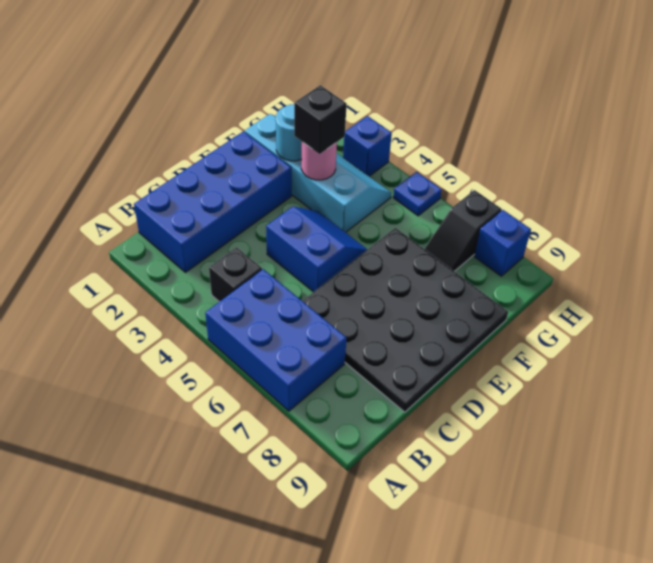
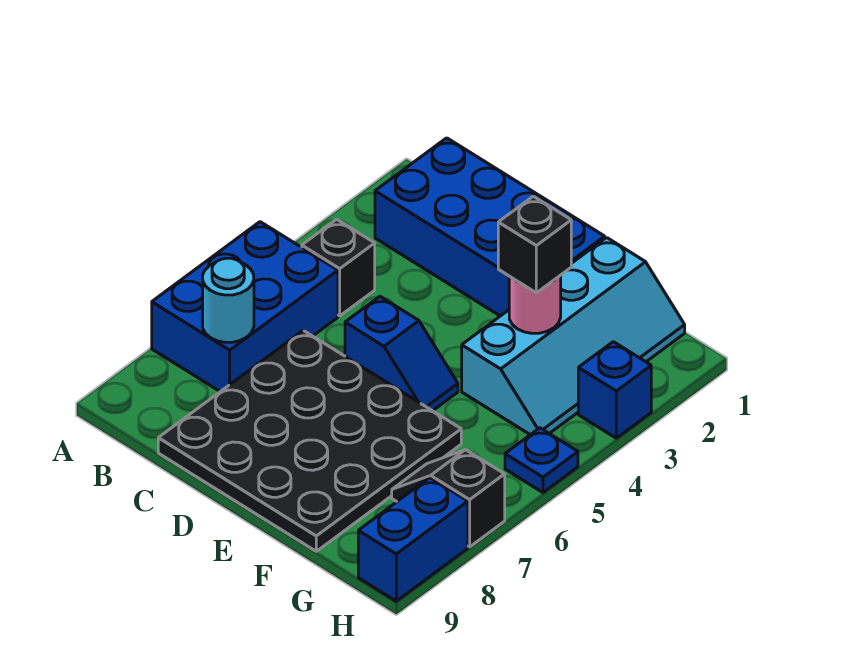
blue 2x2 slope [266,207,368,292] -> blue 1x2 slope [345,297,458,411]
cyan 1x1 round brick [276,104,302,161] -> cyan 1x1 round brick moved to [203,258,254,342]
blue 1x1 brick [474,210,531,276] -> blue 1x2 brick [358,478,468,601]

